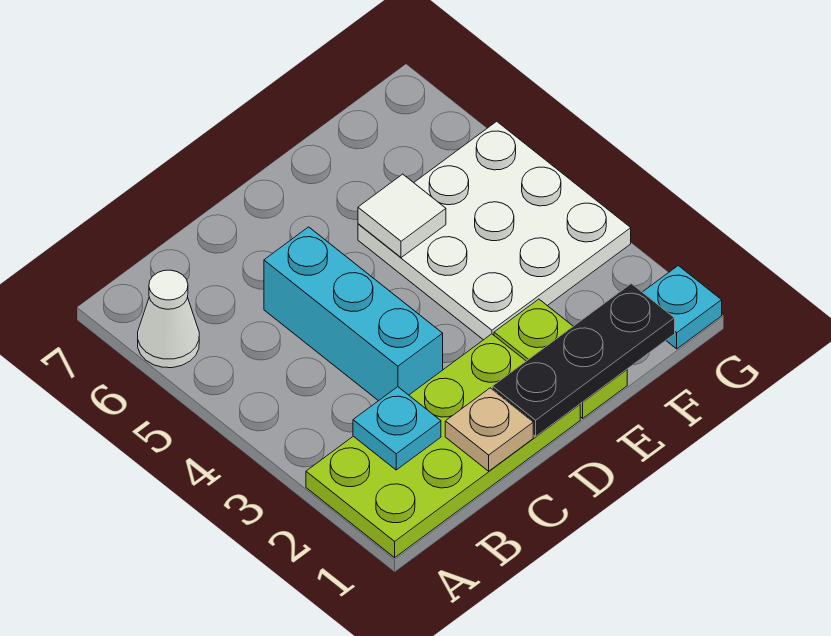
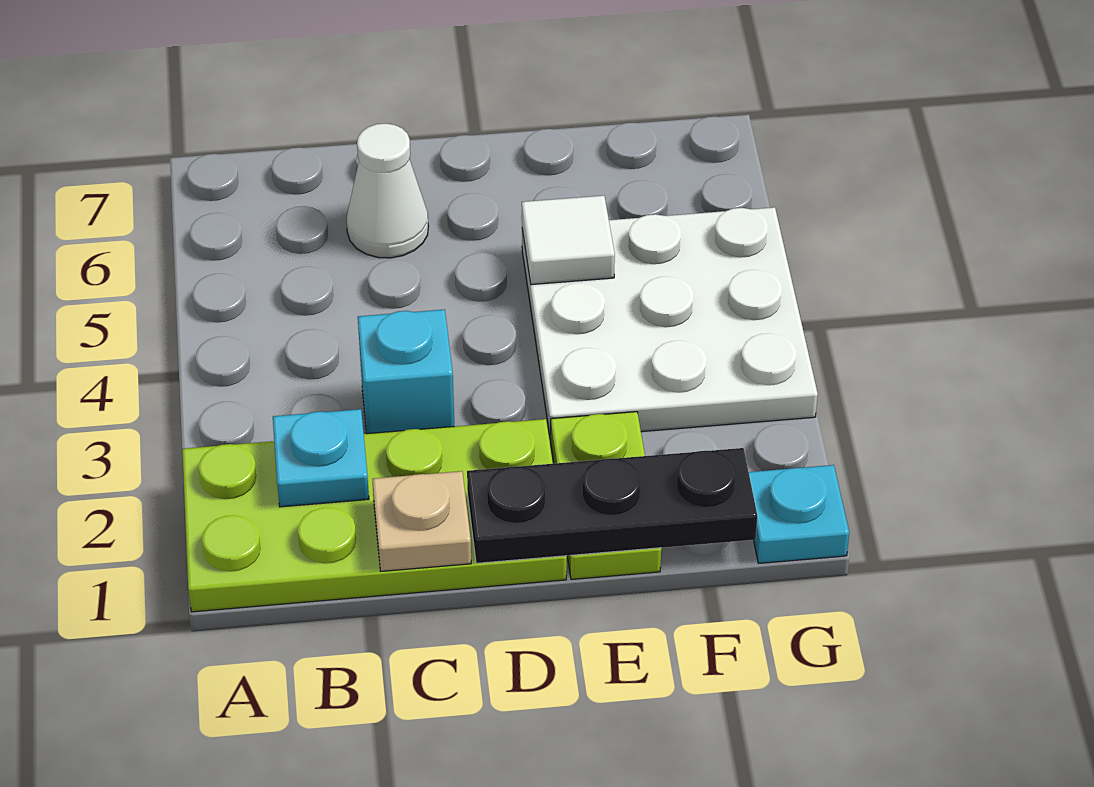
white 1x1 cone [138,270,199,368] -> white 1x1 cone moved to [347,123,428,258]
cyan 1x3 brick [264,227,443,401] -> cyan 1x1 brick [358,309,454,434]

